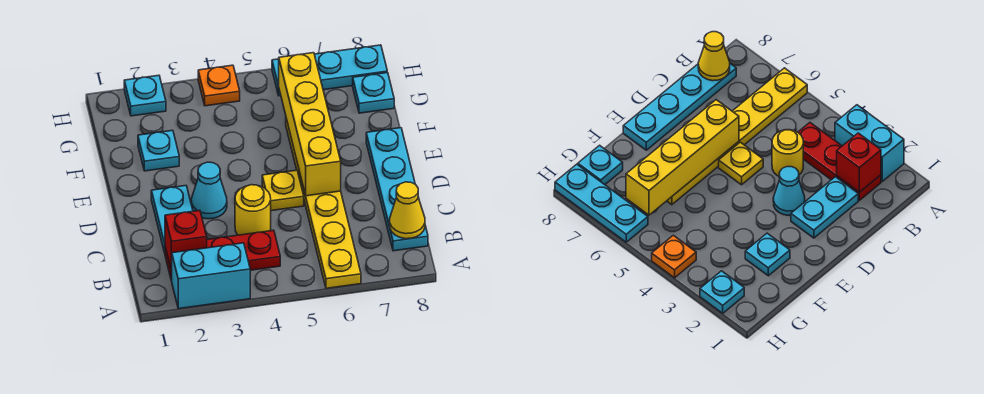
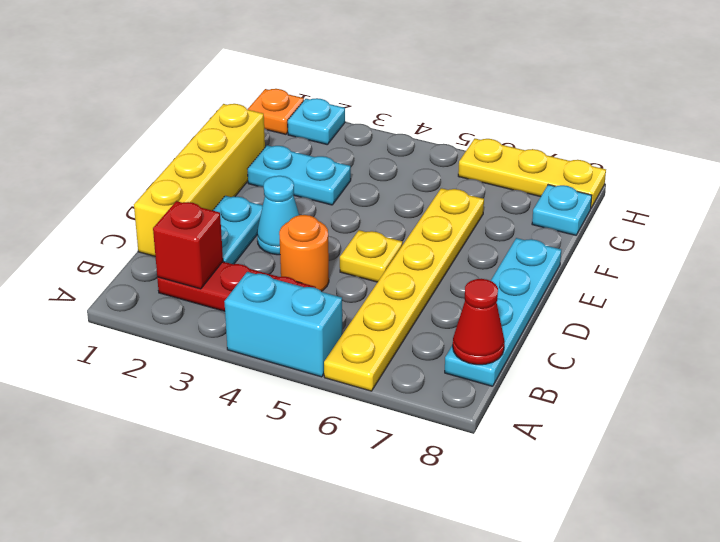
cyan 1x2 brick [171,243,250,309] -> cyan 1x2 brick moved to [224,272,342,377]
yellow 1x1 cone [390,182,425,239] -> red 1x1 cone [453,279,505,365]
yellow 1x1 round brick [235,185,271,235] -> orange 1x1 round brick [279,215,329,291]
yellow 1x4 brick [279,53,341,196] -> yellow 1x4 brick moved to [134,104,265,256]
cyan 1x1 plate [138,130,179,171] -> cyan 1x2 plate [248,145,351,205]
orange 1x1 plate [198,65,240,106] -> orange 1x1 plate moved to [248,89,304,134]
cyan 1x3 plate [272,45,387,96] -> yellow 1x3 plate [458,139,606,208]

